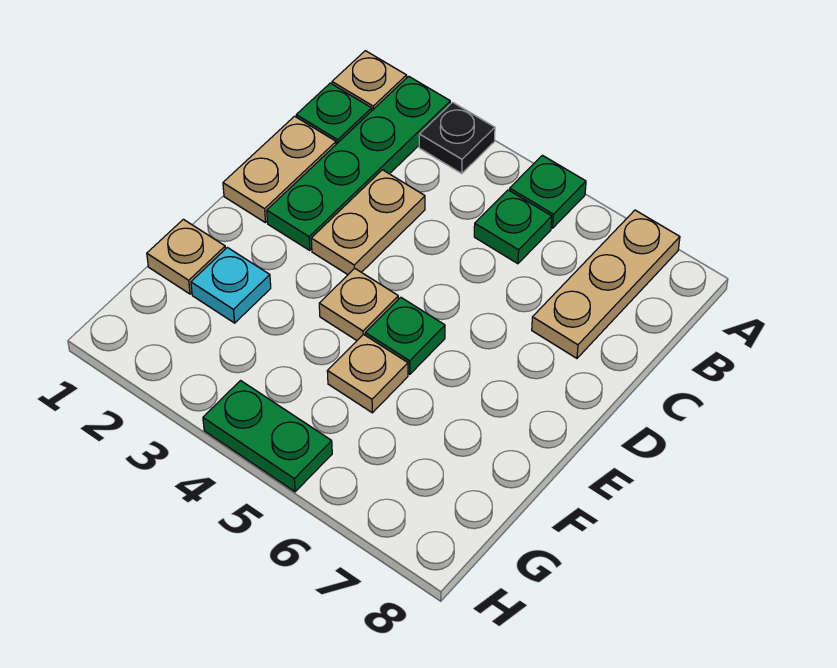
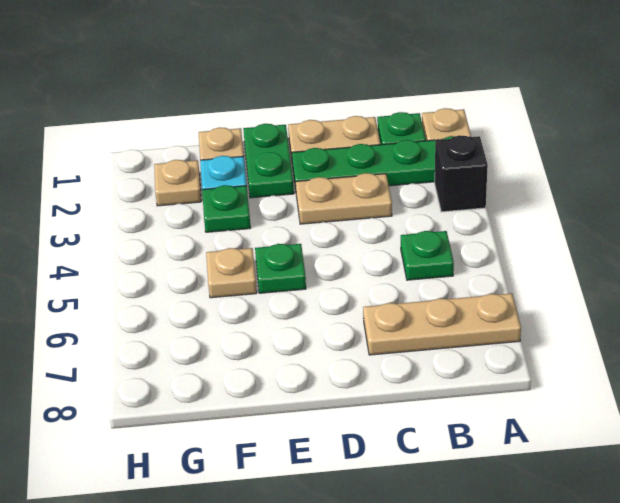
black 1x1 plate [419,102,495,173] -> black 1x1 brick [435,135,488,212]
green 1x1 plate [510,155,586,228] -> green 1x1 plate moved to [202,185,251,232]
tan 1x1 plate [319,268,398,340] -> tan 1x1 plate moved to [154,160,201,206]
green 1x2 plate [203,381,332,492] -> green 1x2 plate moved to [243,124,294,198]

